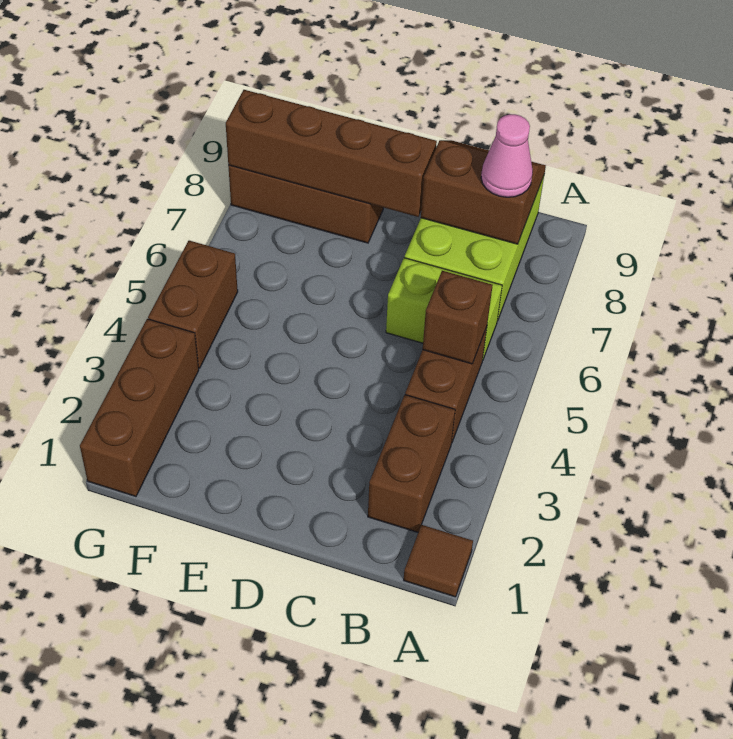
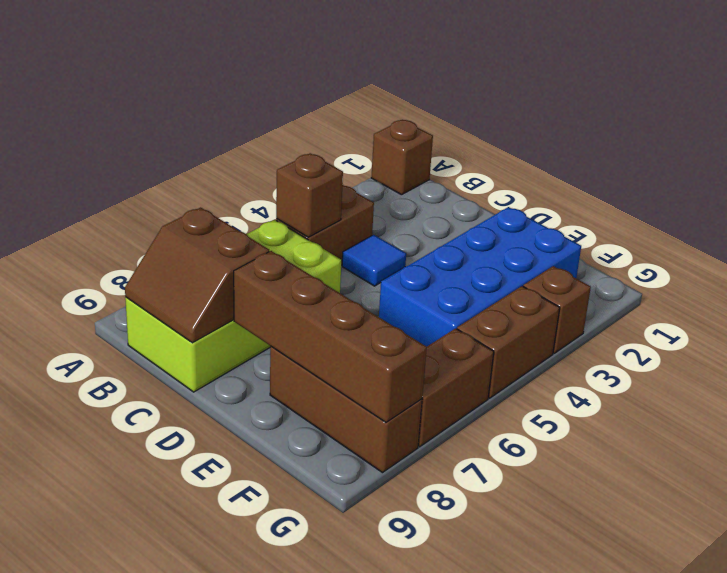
brown 1x1 tile [404,525,473,597] -> brown 1x1 brick [371,120,433,195]
brown 1x2 brick [368,395,455,532] -> brown 1x2 brick moved to [418,328,494,447]
pink 1x1 cone [481,114,533,197] -> none
none -> blue 1x1 tile [342,235,406,286]
none -> blue 2x4 brick [379,207,581,347]
brown 1x3 brick [80,319,199,496] -> brown 1x1 brick [523,266,591,353]

